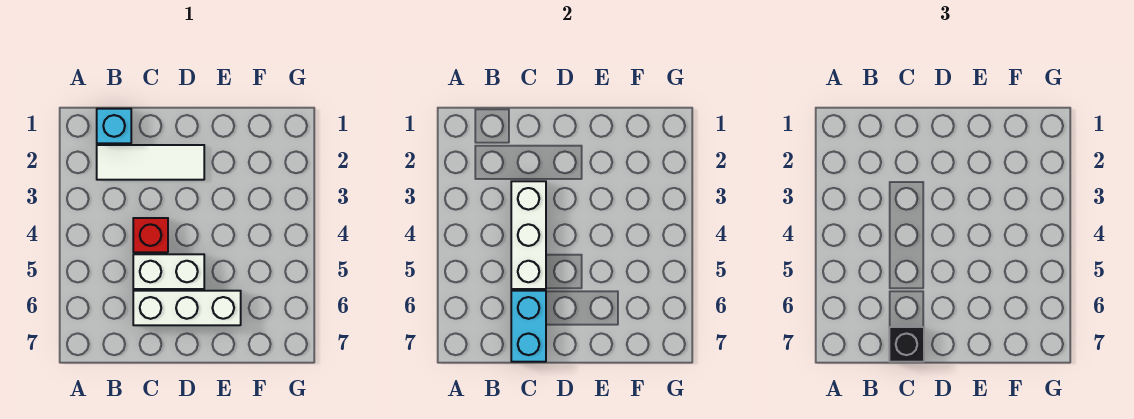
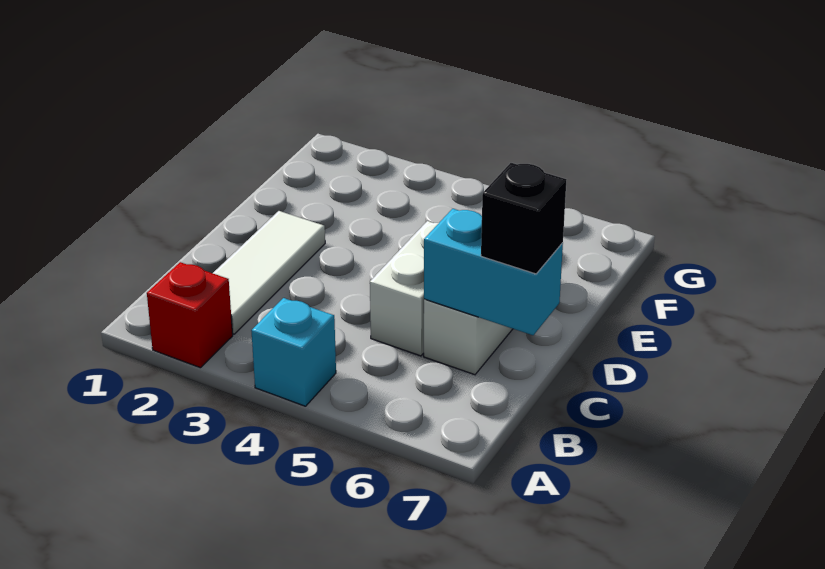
cyan 1x1 brick [97,109,131,143] -> cyan 1x1 brick moved to [251,298,336,406]
white 1x3 brick [511,181,546,289] -> none
red 1x1 brick [133,218,168,252] -> red 1x1 brick moved to [147,262,233,368]

